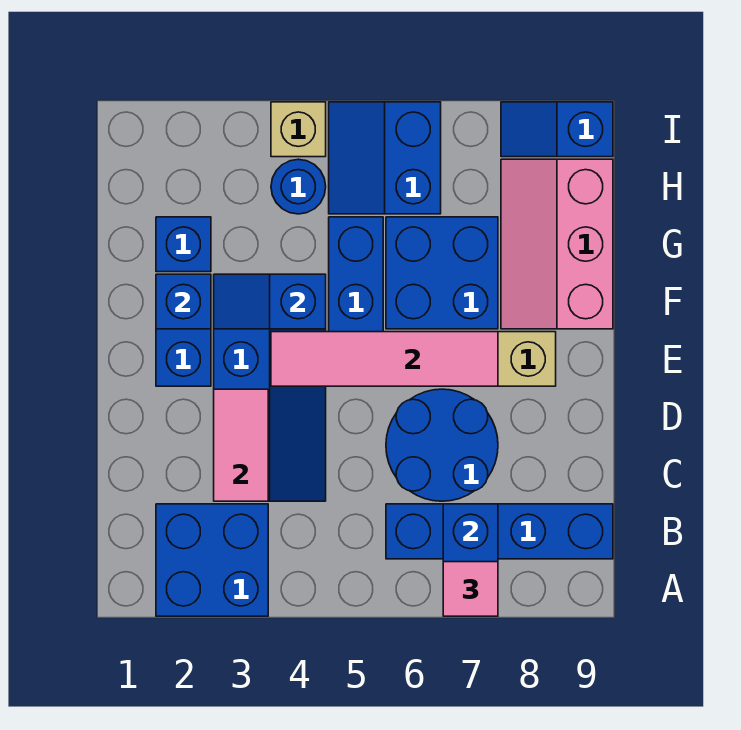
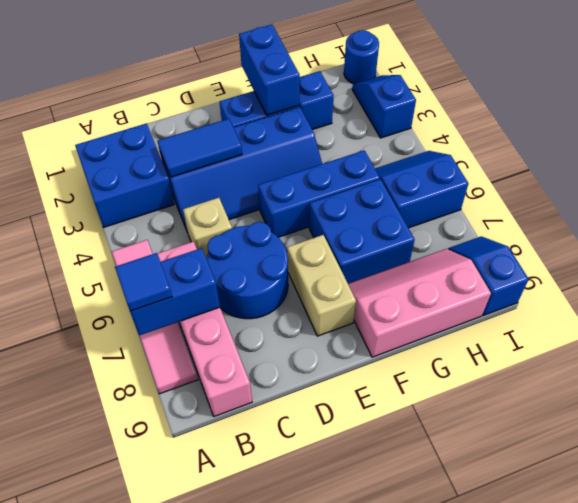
pink 1x1 tile [443,562,498,616] -> blue 1x1 tile [115,253,172,311]
blue 1x4 brick [386,504,613,559] -> pink 1x4 brick [157,242,252,417]
pink 1x2 tile [214,389,268,501] -> blue 1x2 tile [158,119,242,177]
pink 1x4 tile [271,332,498,386] -> pink 1x4 tile moved to [112,240,198,394]
blue 1x1 brick [156,274,211,329] -> blue 1x2 brick [239,25,300,115]
blue 1x2 slope [214,274,326,329] -> blue 1x2 slope moved to [352,75,416,138]
blue 1x1 round brick [271,159,326,214] -> blue 1x1 round brick moved to [344,30,379,84]
tan 1x1 brick [271,102,326,157] -> tan 1x1 brick moved to [183,198,232,259]

